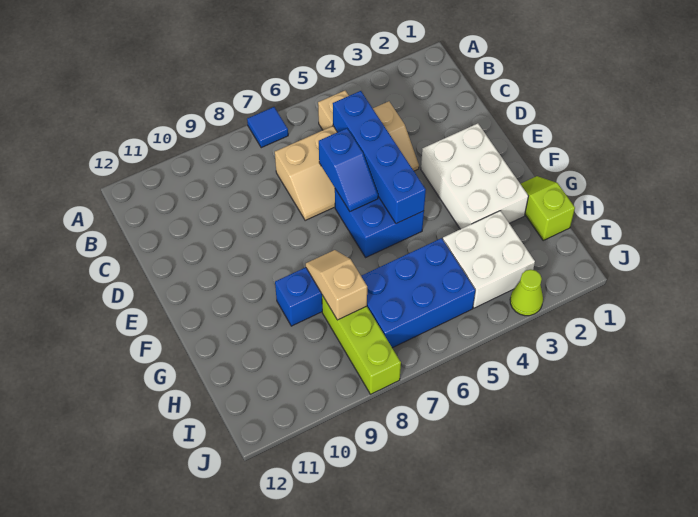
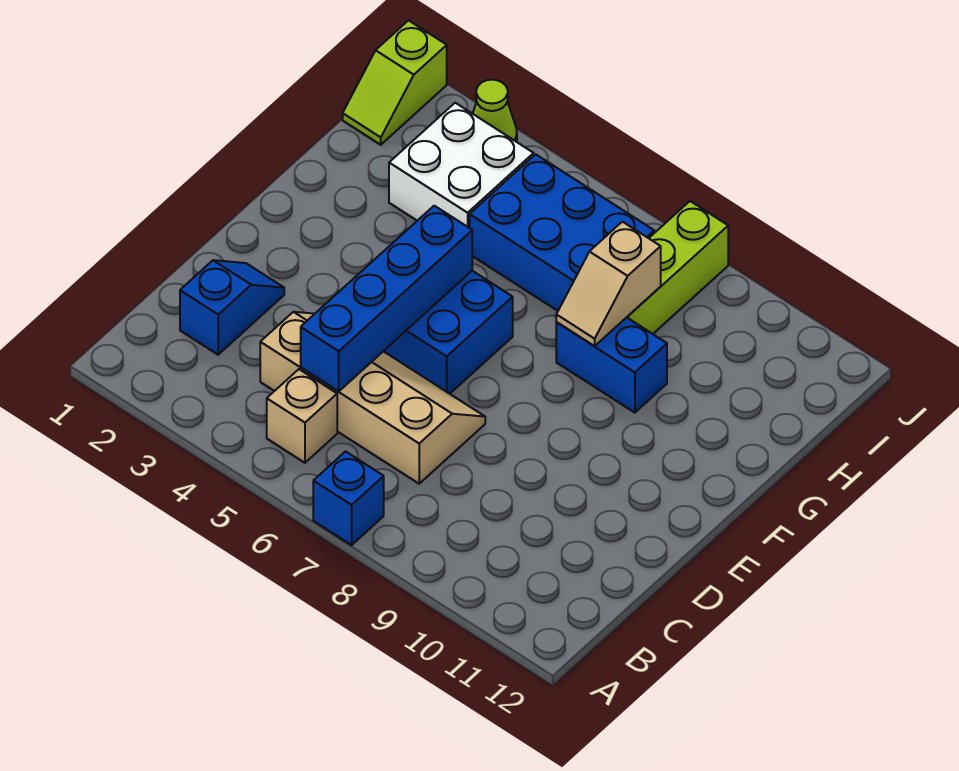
blue 1x1 tile [247,107,288,148] -> blue 1x1 brick [313,451,384,545]
blue 1x2 slope [319,128,378,211] -> blue 1x2 slope moved to [180,260,284,355]
white 2x3 brick [421,123,528,229] -> none
lime 1x2 slope [521,176,575,240] -> lime 1x2 slope moved to [343,20,447,145]

